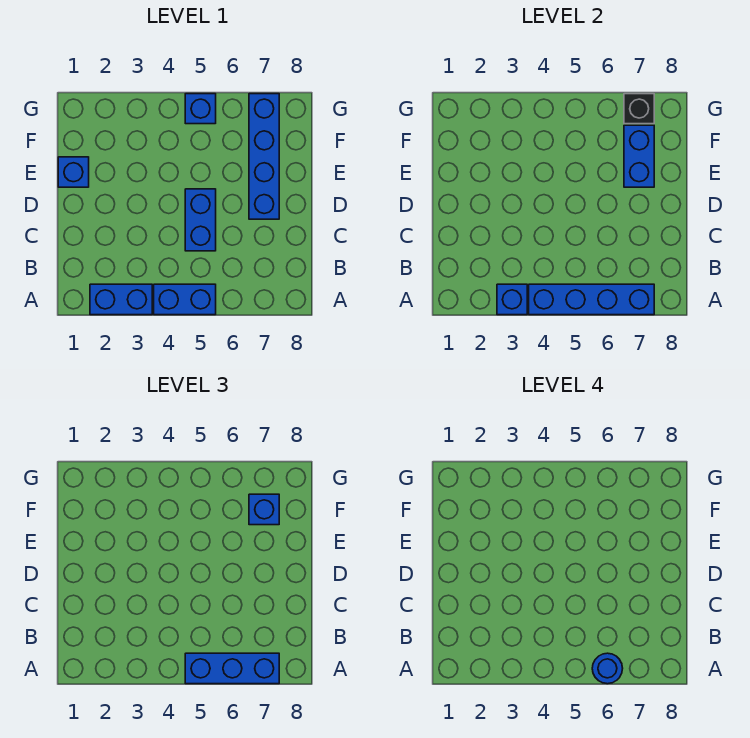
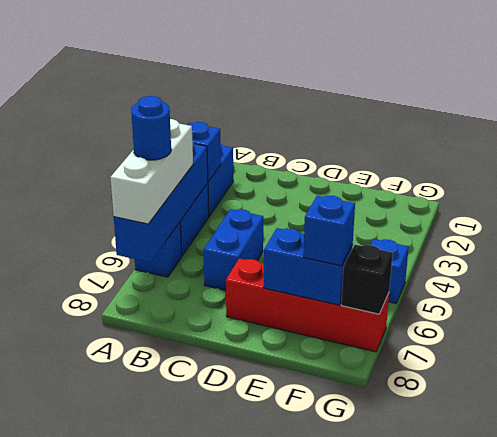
blue 1x3 brick [185,653,279,684] -> white 1x3 brick [110,119,193,224]
blue 1x2 brick [185,189,216,251] -> blue 1x2 brick turned to [203,209,263,290]
blue 1x4 brick [249,94,279,219] -> red 1x4 brick [226,259,389,352]
blue 1x1 brick [58,157,89,187] -> blue 1x1 brick moved to [135,222,182,277]

